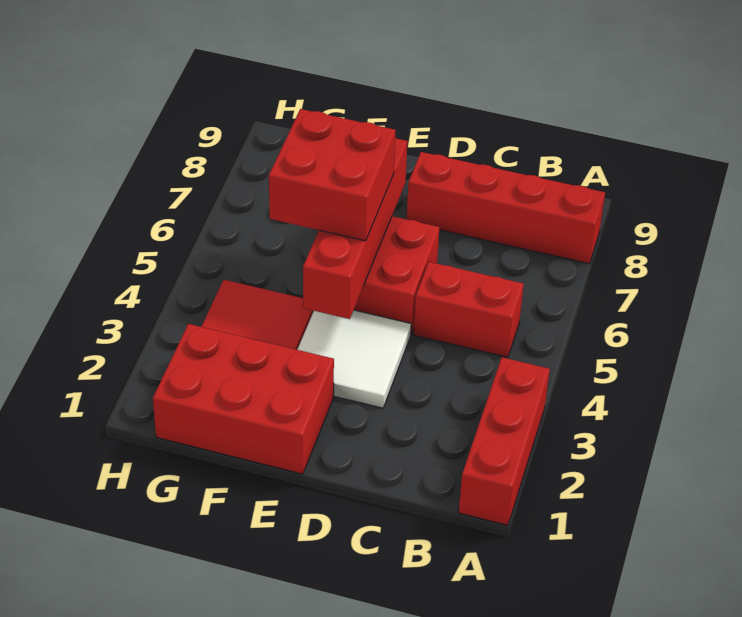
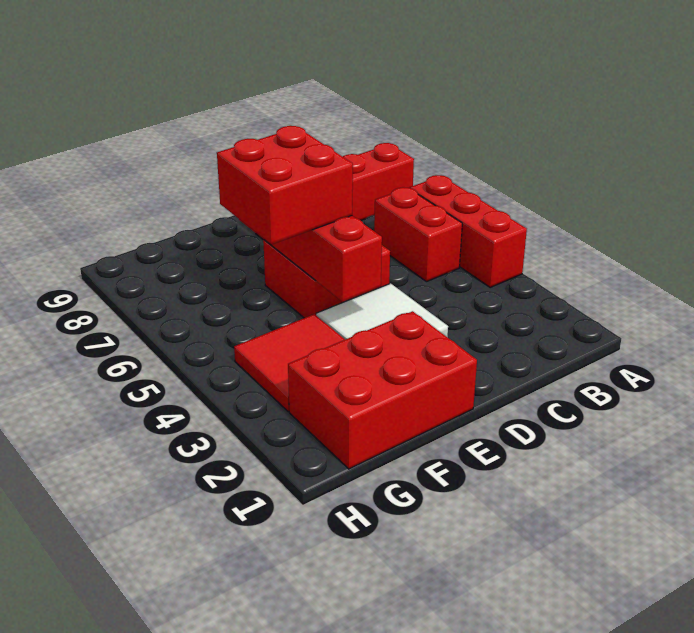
red 1x3 brick [459,357,550,525] -> red 1x3 brick moved to [410,175,527,287]
red 1x2 brick [414,262,524,357] -> red 1x2 brick turned to [374,187,462,282]

